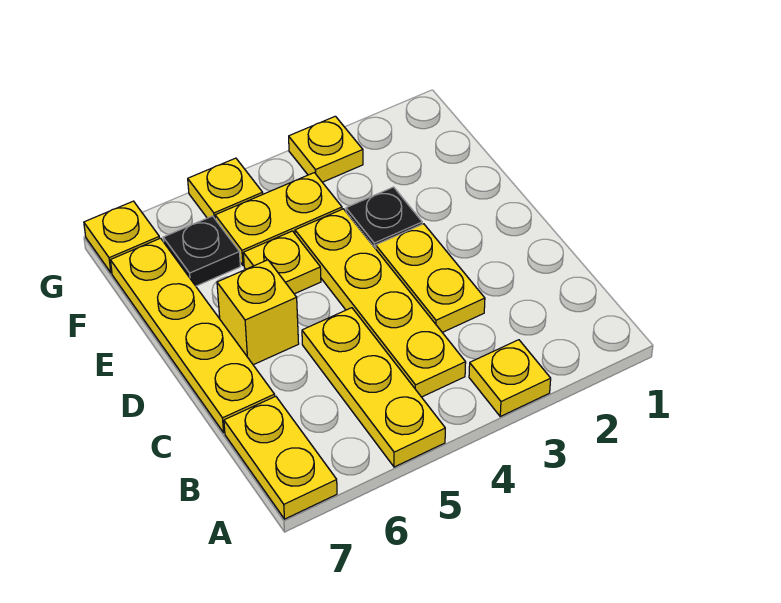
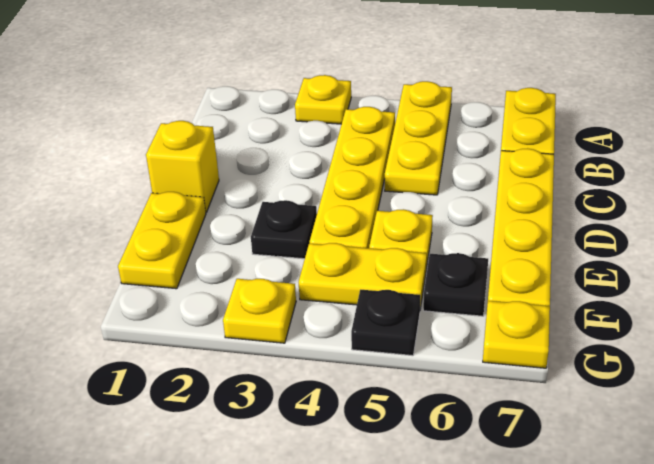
yellow 1x2 plate [376,224,485,332] -> yellow 1x2 plate moved to [118,192,206,289]
yellow 1x1 brick [217,260,299,365] -> yellow 1x1 brick moved to [146,121,219,212]
yellow 1x1 plate [188,158,263,218] -> black 1x1 plate [351,290,420,356]

